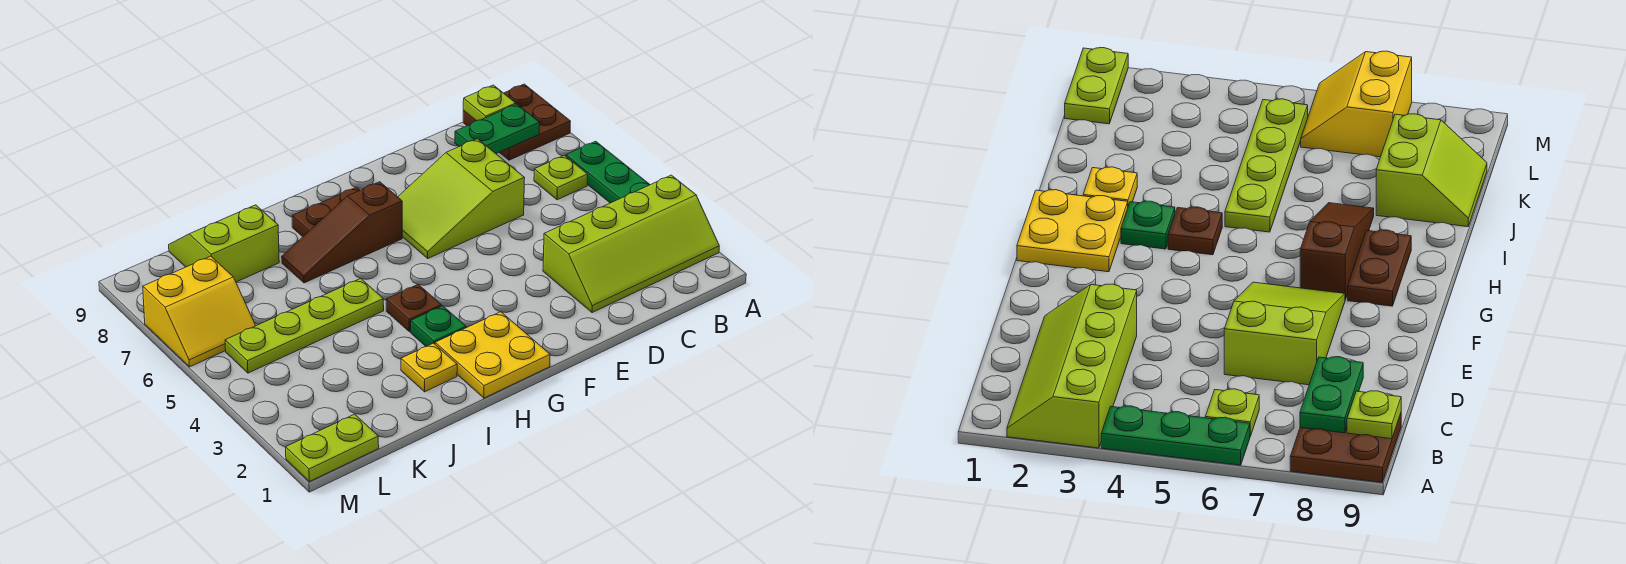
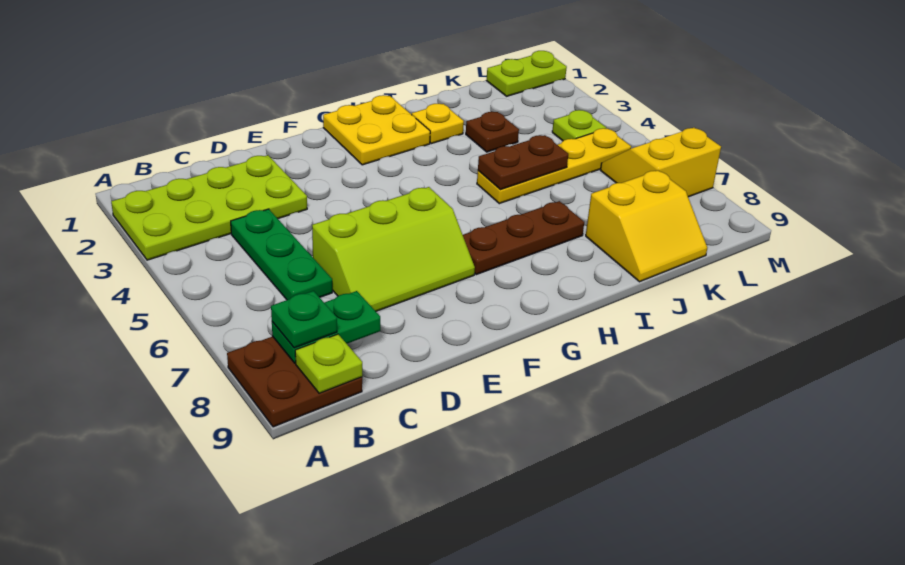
lime 2x4 slope [543,175,719,313] -> lime 2x4 plate [111,155,307,260]
green 1x3 plate [566,141,650,203] -> green 1x3 plate moved to [231,209,332,300]
lime 1x1 plate [534,155,588,200] -> lime 1x1 plate moved to [552,110,606,141]
lime 2x3 slope [398,139,525,258] -> lime 2x3 slope turned to [312,187,475,311]
brown 1x3 slope [282,182,402,283] -> brown 1x3 plate [463,201,584,275]
brown 1x2 plate [292,187,360,237] -> brown 1x2 plate moved to [478,135,568,190]
green 1x1 plate [411,306,466,346] -> green 1x1 plate moved to [271,291,337,348]
brown 1x1 plate [386,284,441,332] -> brown 1x1 plate moved to [466,112,519,152]
lime 1x4 plate [225,279,384,373] -> yellow 1x4 plate [477,128,631,204]
lime 2x2 slope [169,205,279,282] -> yellow 2x2 slope [586,170,707,282]

